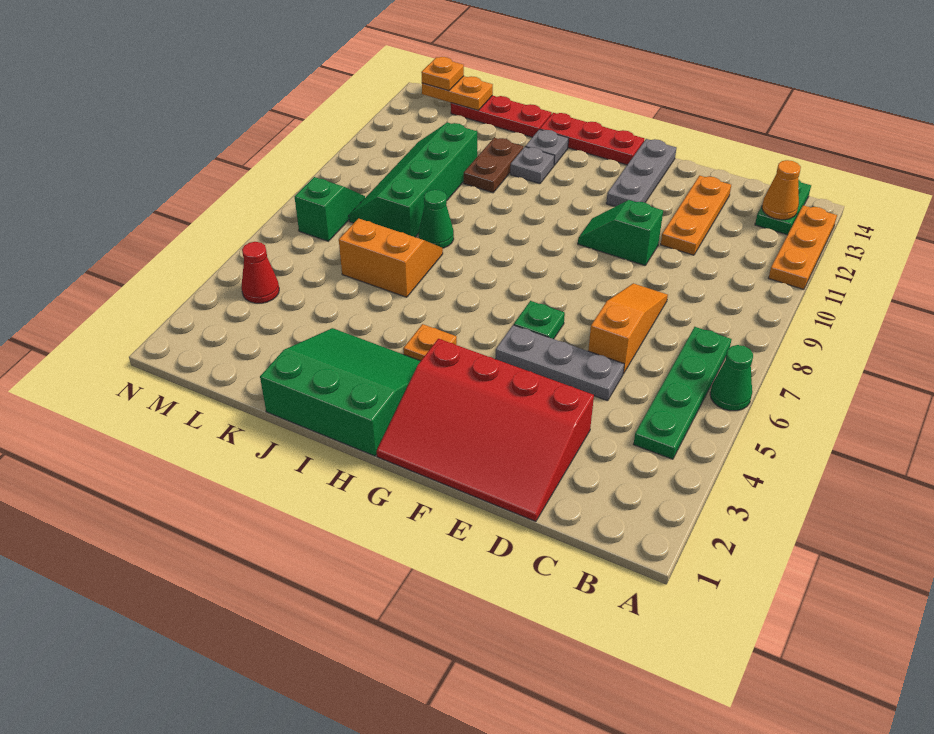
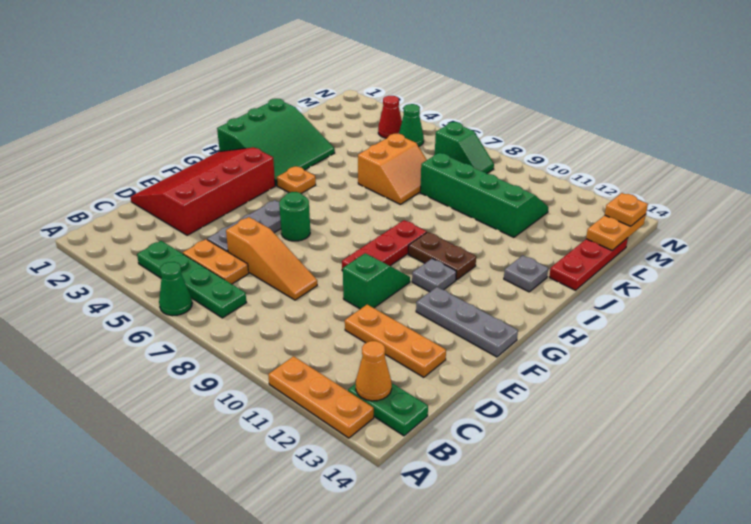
none -> orange 1x2 plate [183,239,249,284]
green 1x1 plate [514,301,565,339] -> green 1x1 round brick [279,192,310,241]
red 1x3 plate [540,113,644,165] -> red 1x3 plate moved to [342,220,427,271]
grey 1x1 plate [510,147,554,184] -> grey 1x1 plate moved to [412,259,456,292]
green 1x1 cone [419,190,454,248] -> green 1x1 cone moved to [399,104,424,146]
brown 1x2 plate [464,138,523,193] -> brown 1x2 plate moved to [408,232,476,280]

